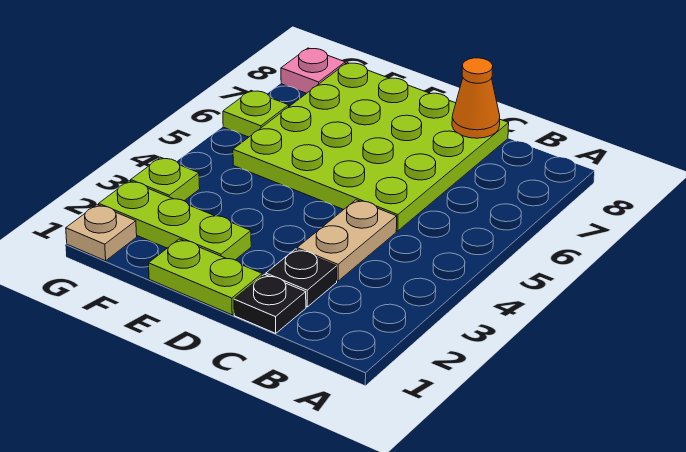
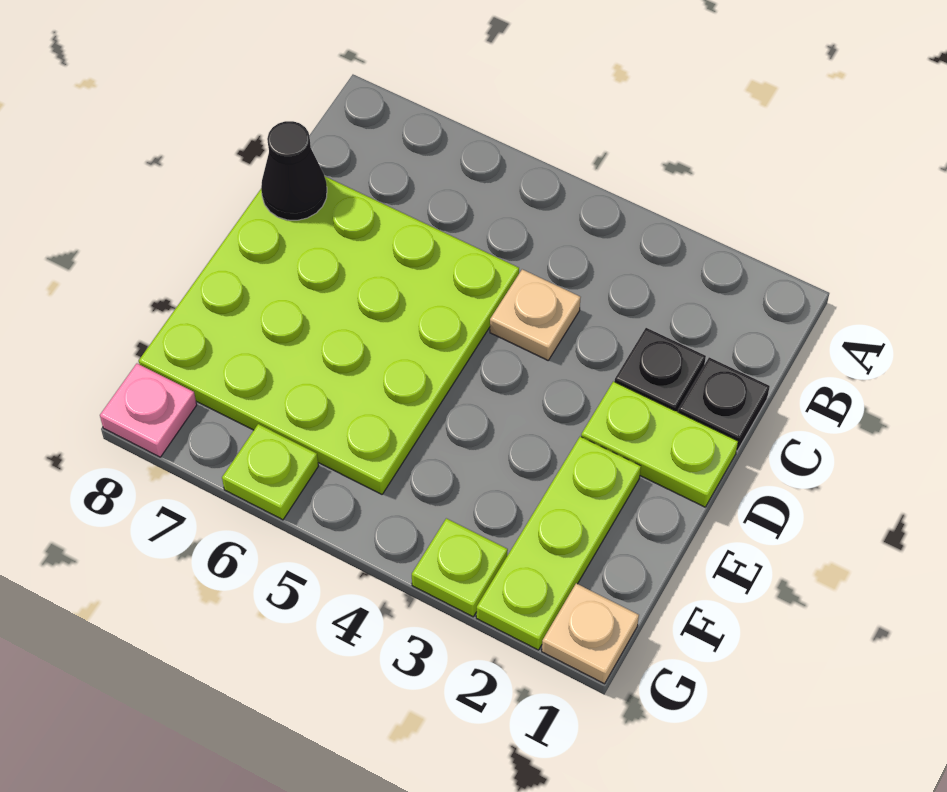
tan 1x2 plate [297,200,397,281] -> tan 1x1 plate [490,269,581,360]
orange 1x1 cone [452,58,500,138] -> black 1x1 cone [261,121,327,220]
lime 1x2 plate [149,239,262,315] -> lime 1x2 plate turned to [581,381,738,507]

